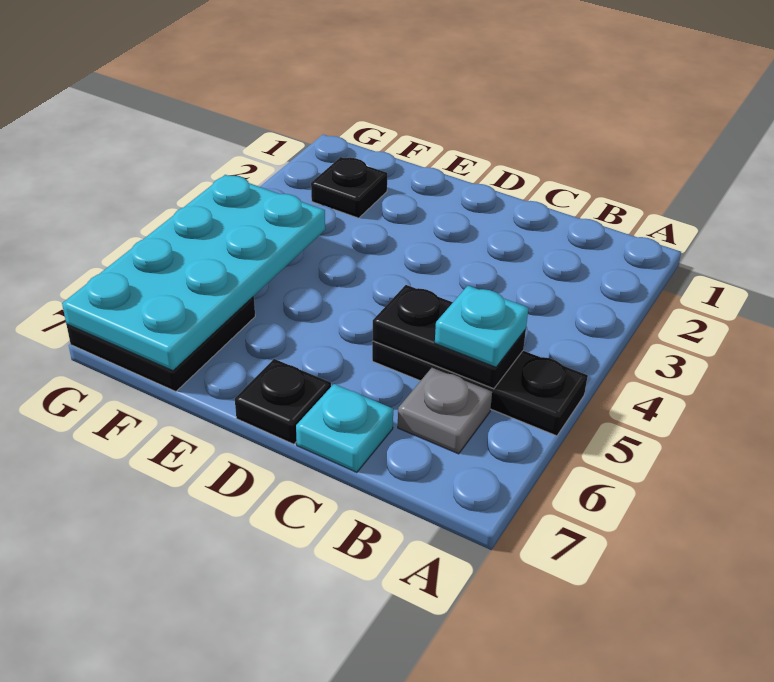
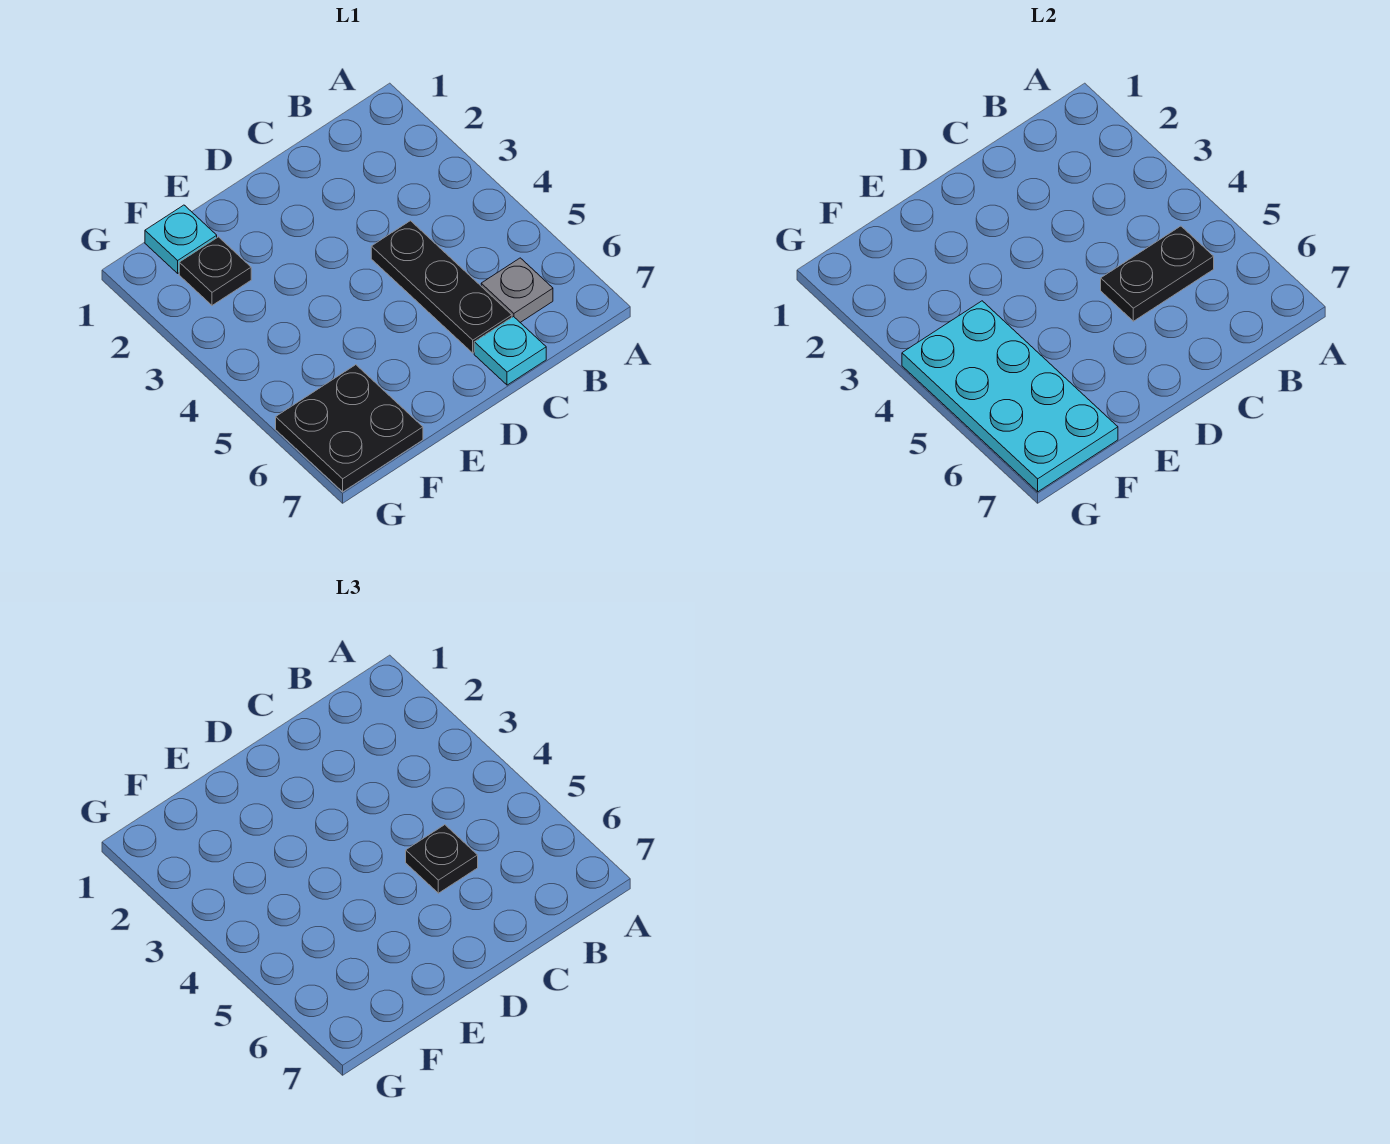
black 1x3 plate [372,341,588,436] -> black 1x3 plate turned to [371,221,512,353]
cyan 1x1 plate [435,286,528,367] -> cyan 1x1 plate moved to [145,205,217,273]
black 1x1 plate [235,359,331,444] -> black 1x1 plate moved to [406,825,478,893]

